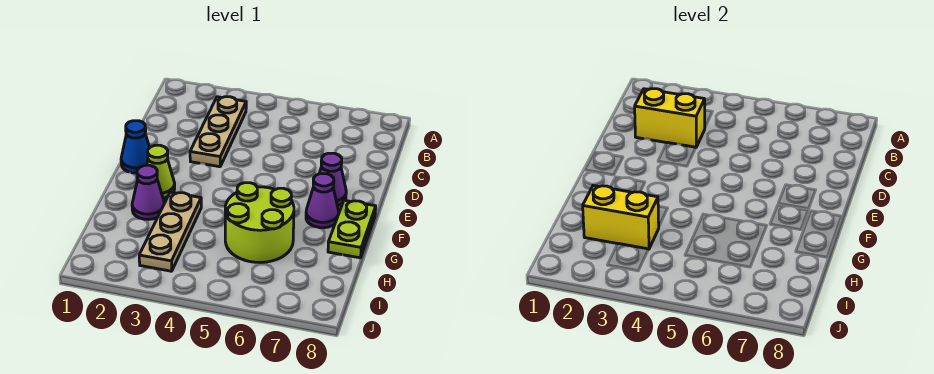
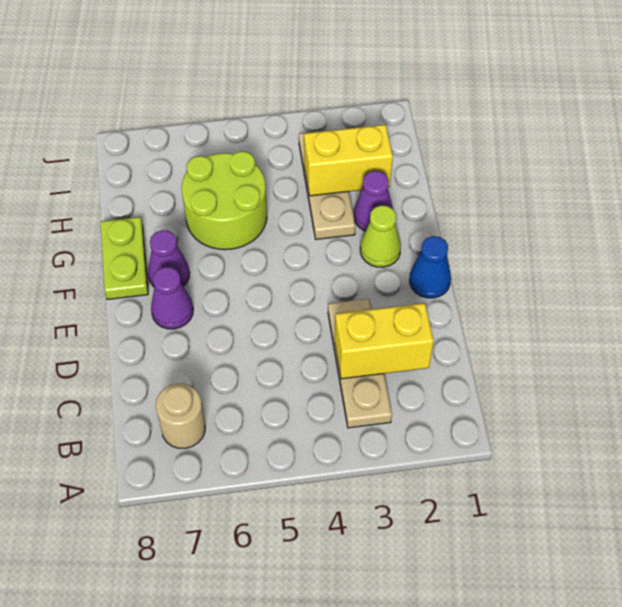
none -> tan 1x1 round brick [156,384,205,448]

